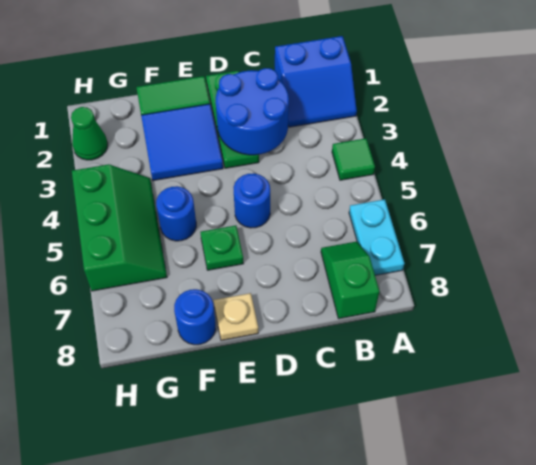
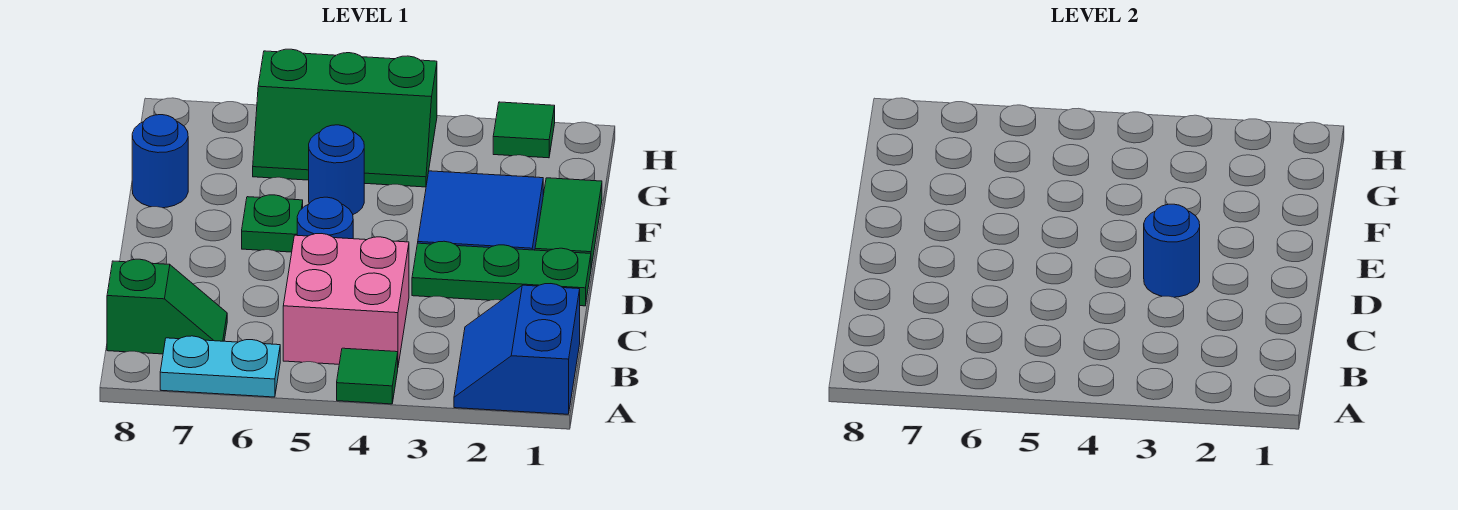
none -> pink 2x2 brick [283,234,409,365]
blue 2x2 round brick [216,68,289,155] -> blue 1x1 round brick [1144,204,1200,297]
tan 1x1 plate [214,293,258,340] -> none
green 1x1 cone [71,107,108,160] -> green 1x1 tile [493,102,555,158]

